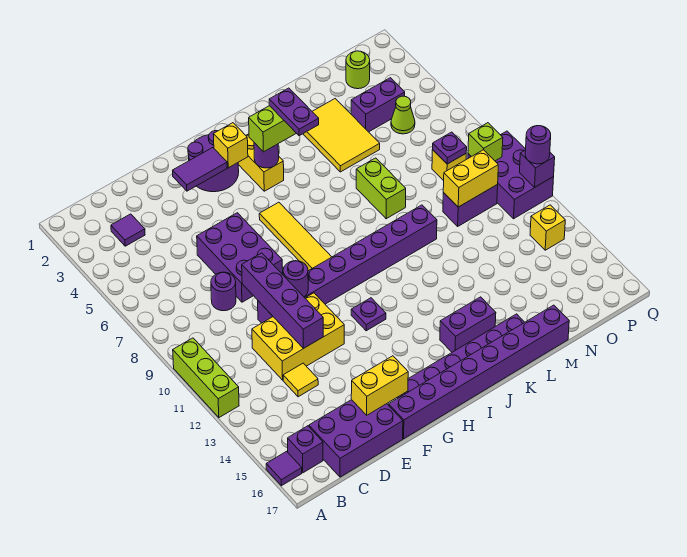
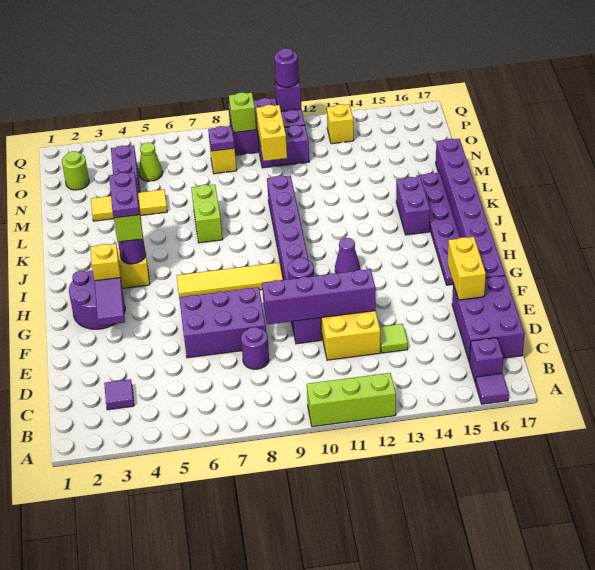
yellow 1x1 tile [283,363,318,397] -> lime 1x1 tile [380,324,408,353]
purple 1x1 plate [351,298,386,331] -> purple 1x1 cone [335,238,360,273]
purple 1x2 plate [269,88,319,136] -> purple 1x2 plate turned to [109,172,140,218]
yellow 2x3 tile [303,99,380,172] -> yellow 1x3 tile [91,189,167,221]
lime 1x2 brick [356,158,406,219] -> lime 1x2 brick turned to [191,185,223,243]
purple 1x2 brick [443,185,498,226] -> purple 1x2 brick turned to [258,125,309,168]

